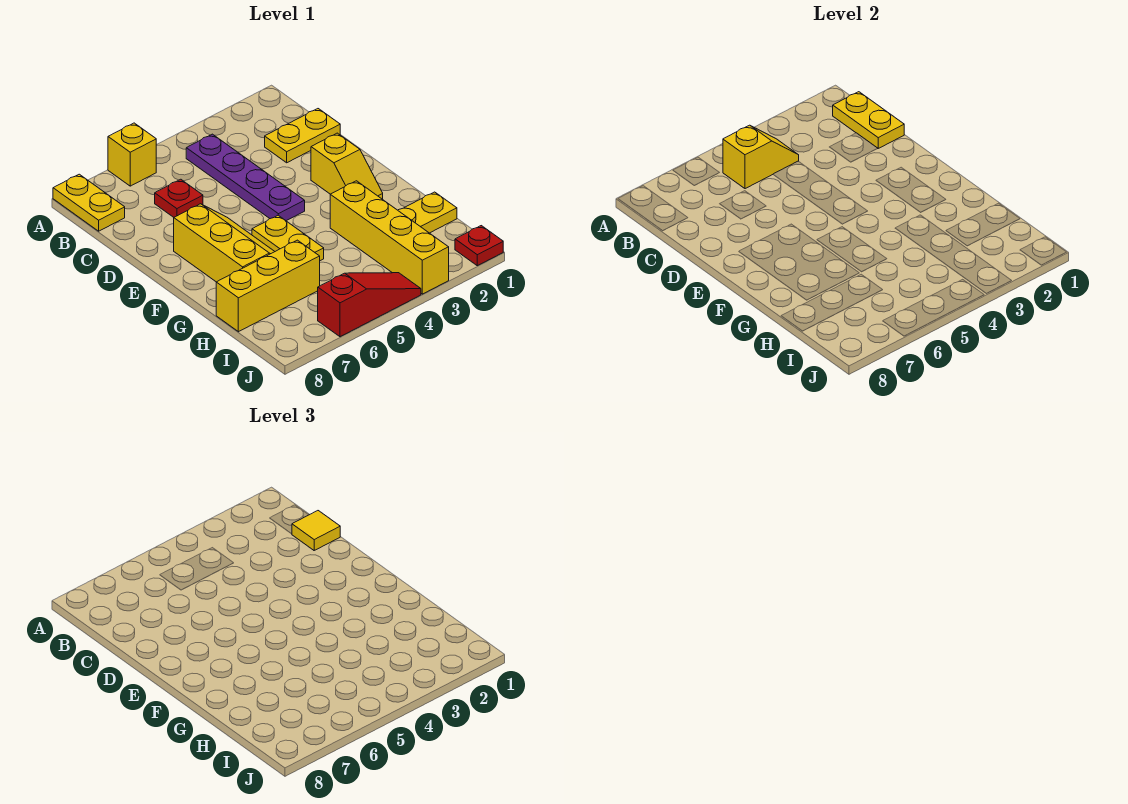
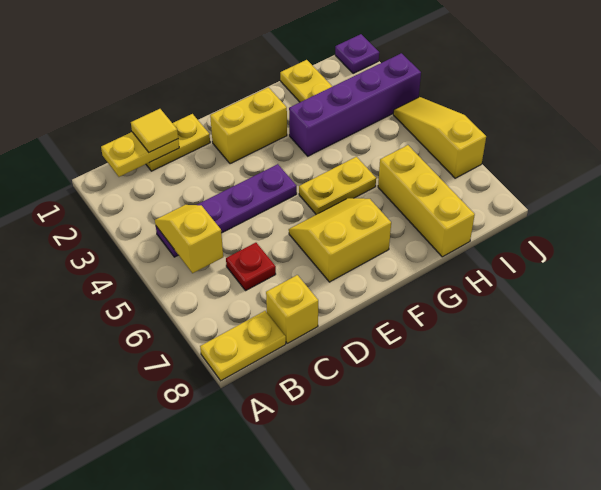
yellow 1x1 brick [108,123,156,186] -> yellow 1x1 brick moved to [266,275,318,343]
yellow 1x2 plate [265,109,340,163] -> yellow 1x2 plate turned to [146,114,210,171]
yellow 1x2 slope [311,133,383,199] -> yellow 1x2 brick [210,87,287,164]
yellow 2x3 slope [174,204,275,282] -> yellow 2x2 slope [289,198,391,282]
yellow 1x4 brick [330,181,449,294] -> purple 1x4 brick [289,53,421,156]
red 1x1 plate [455,226,503,266] -> purple 1x1 plate [335,34,379,74]
red 1x3 slope [318,273,421,337] -> yellow 1x3 slope [393,97,486,178]

